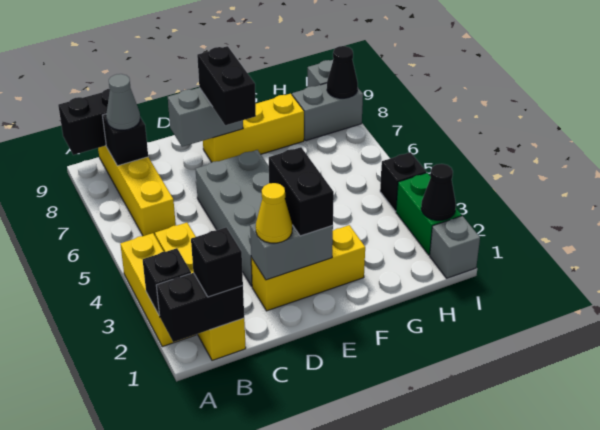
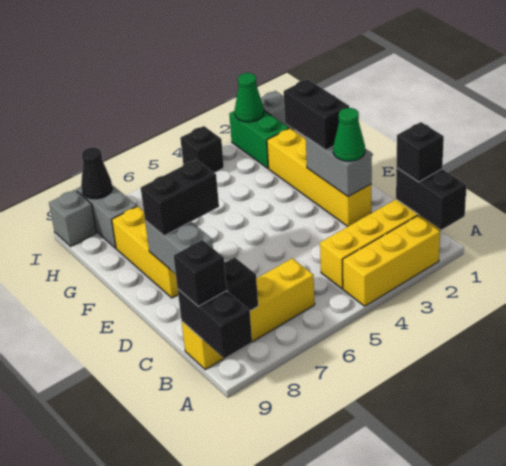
black 1x1 brick [143,248,191,316] -> black 1x1 brick moved to [174,240,227,306]
grey 1x1 cone [106,74,140,130] -> none
yellow 1x3 brick [251,225,365,311] -> yellow 1x4 brick [267,128,372,227]
yellow 1x1 cone [256,183,292,243] -> green 1x1 cone [333,108,365,161]
grey 2x4 brick [195,150,269,286] -> none
black 1x2 brick [269,147,334,236] -> black 1x2 brick turned to [284,79,349,150]
green 1x2 brick [396,173,462,255] -> green 1x2 brick turned to [229,111,289,168]
black 1x1 cone [421,164,456,220] -> green 1x1 cone [235,73,264,122]

